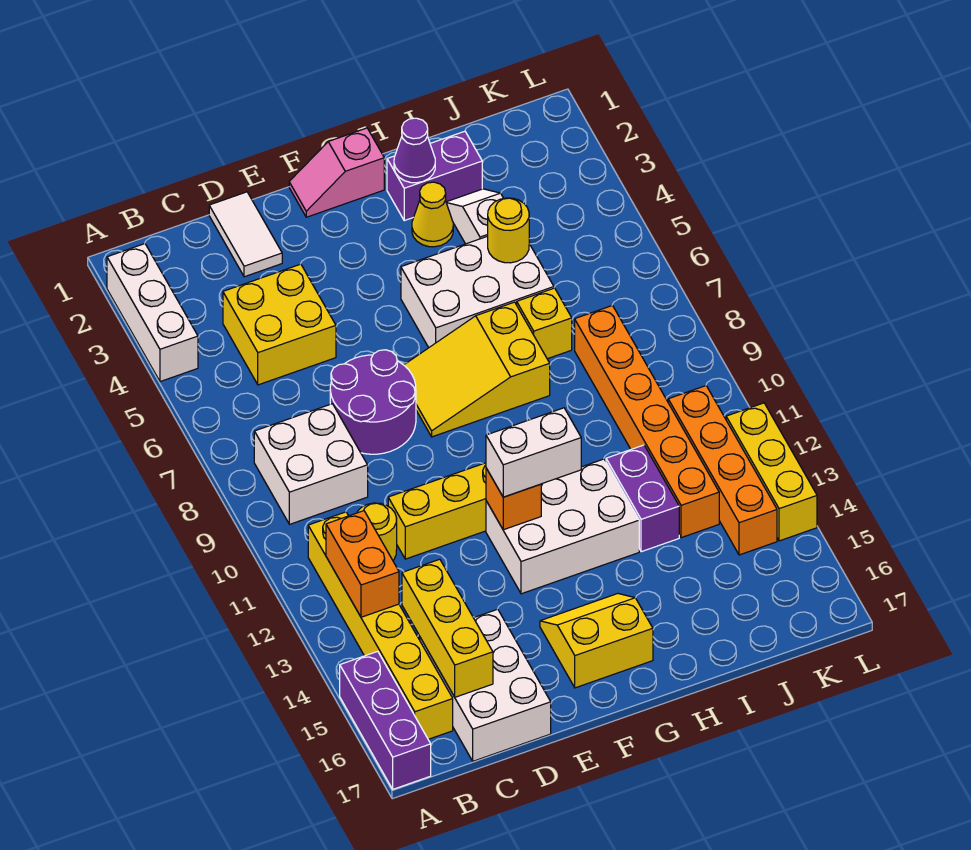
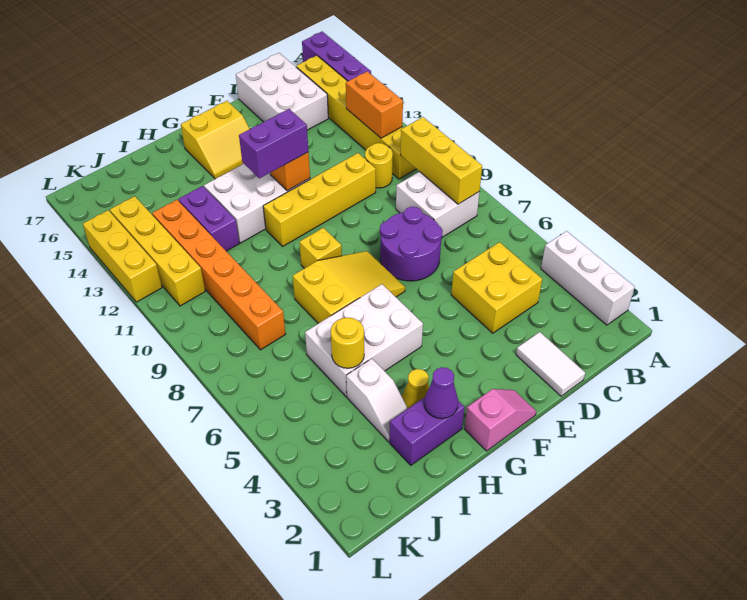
yellow 1x3 brick [402,559,493,697] -> yellow 1x3 brick moved to [400,117,482,204]
white 1x2 brick [486,408,581,497] -> purple 1x2 brick [239,109,308,178]
yellow 1x1 brick [517,288,572,359] -> yellow 1x1 brick moved to [300,228,342,268]
orange 1x4 brick [668,386,777,555] -> yellow 1x4 brick [110,196,205,306]

